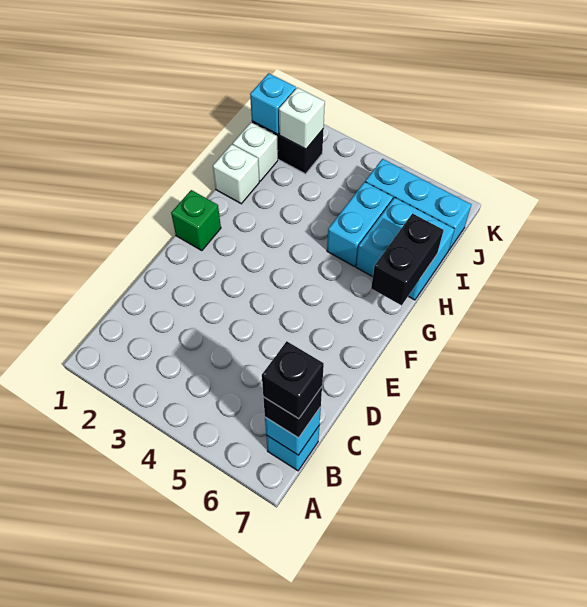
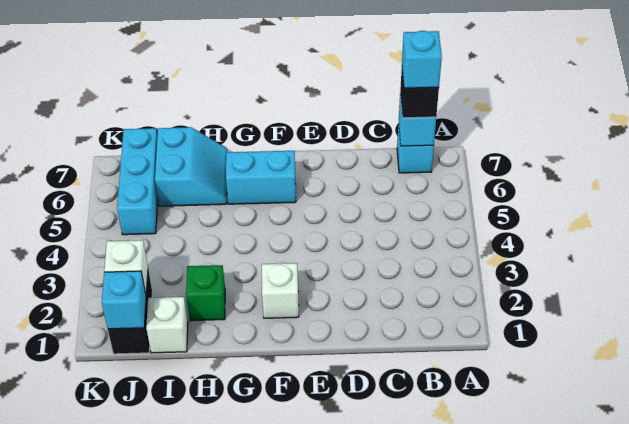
black 1x1 brick [262,341,324,419] -> cyan 1x1 brick [402,31,442,88]
green 1x1 brick [171,190,221,251] -> green 1x1 brick moved to [186,265,225,321]
black 1x2 brick [371,214,443,306] -> none
white 1x1 brick [213,144,259,204] -> white 1x1 brick moved to [262,263,299,318]
cyan 1x2 brick [327,182,393,266] -> cyan 1x2 brick moved to [226,151,296,204]
cyan 2x2 brick [356,197,454,300] -> cyan 2x2 slope [155,127,227,206]

